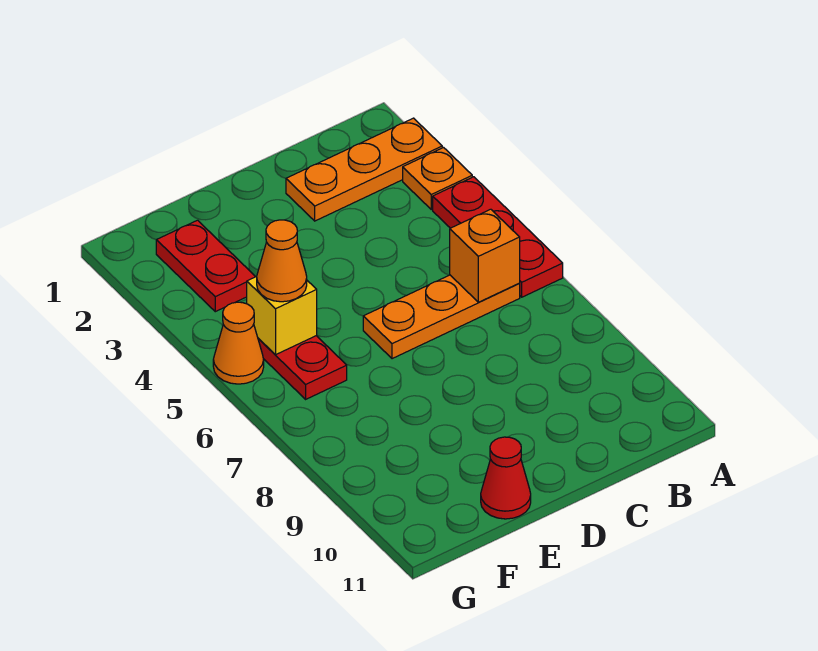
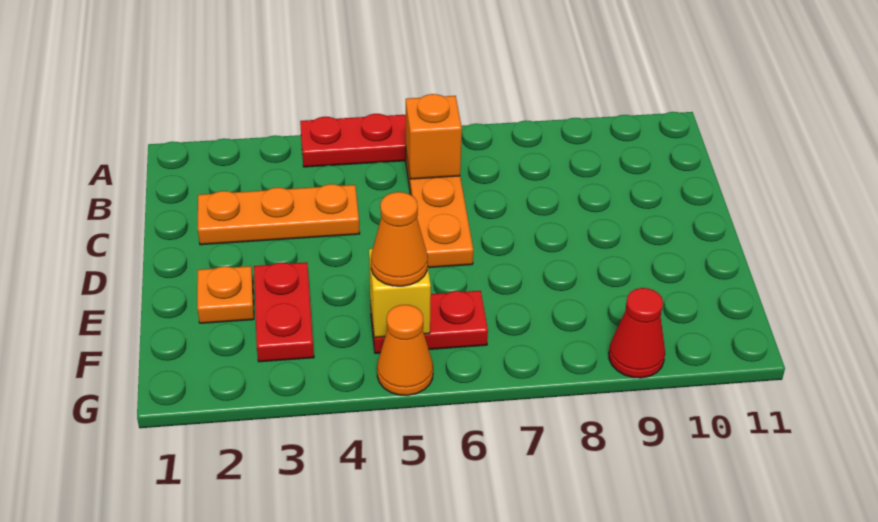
orange 1x3 plate [286,118,442,221] -> orange 1x3 plate turned to [198,184,360,245]
orange 1x1 plate [403,148,472,209] -> orange 1x1 plate moved to [197,266,254,323]
red 1x1 cone [481,437,531,519] -> red 1x1 cone moved to [609,288,665,378]
red 1x2 plate [156,220,255,312] -> red 1x2 plate turned to [254,262,314,362]

